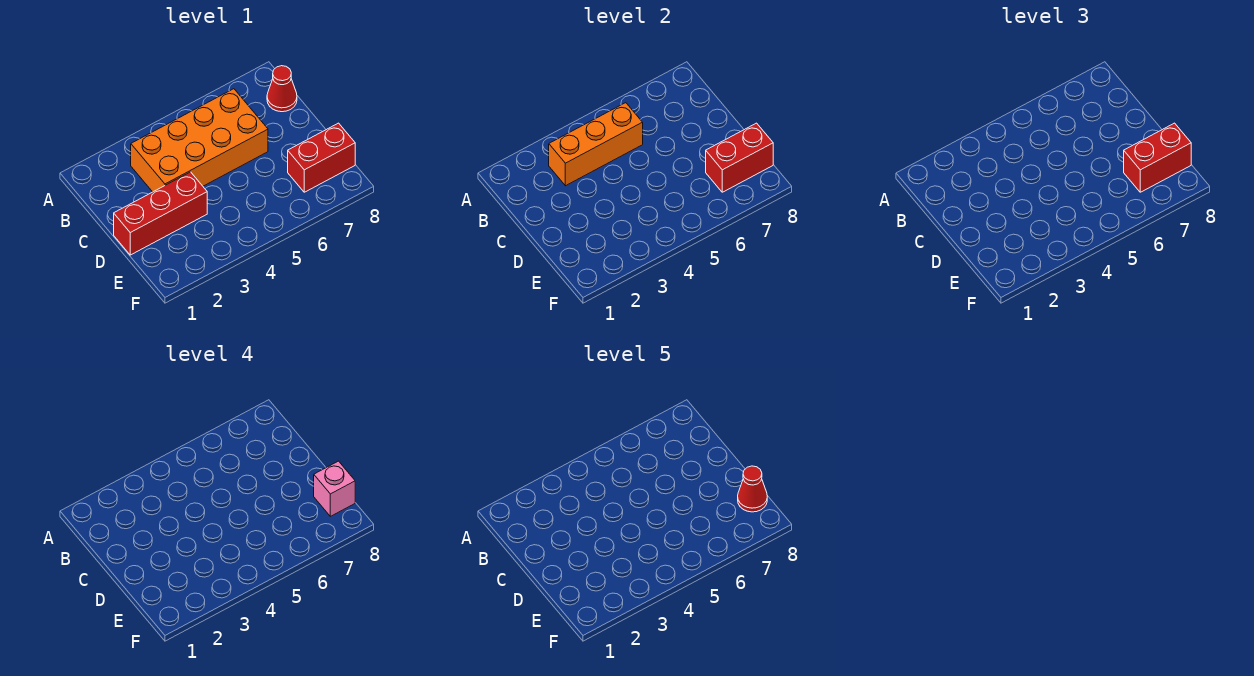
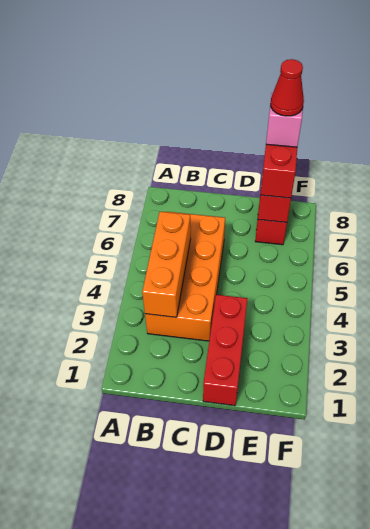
red 1x1 cone [267,66,297,112] -> none

